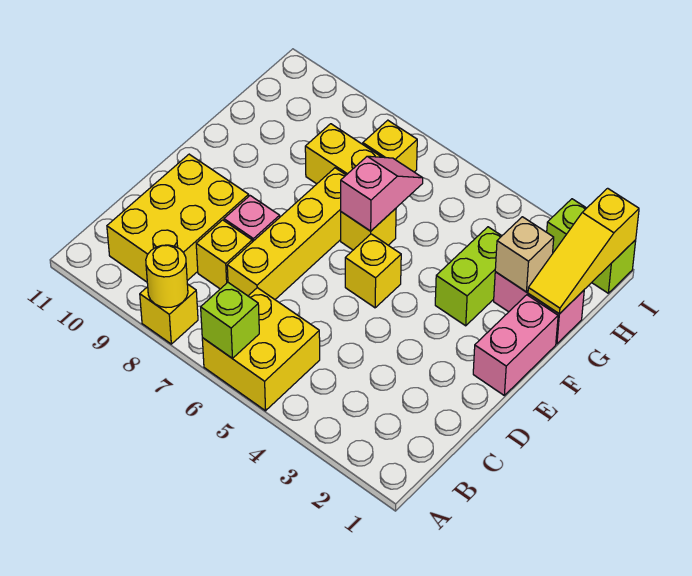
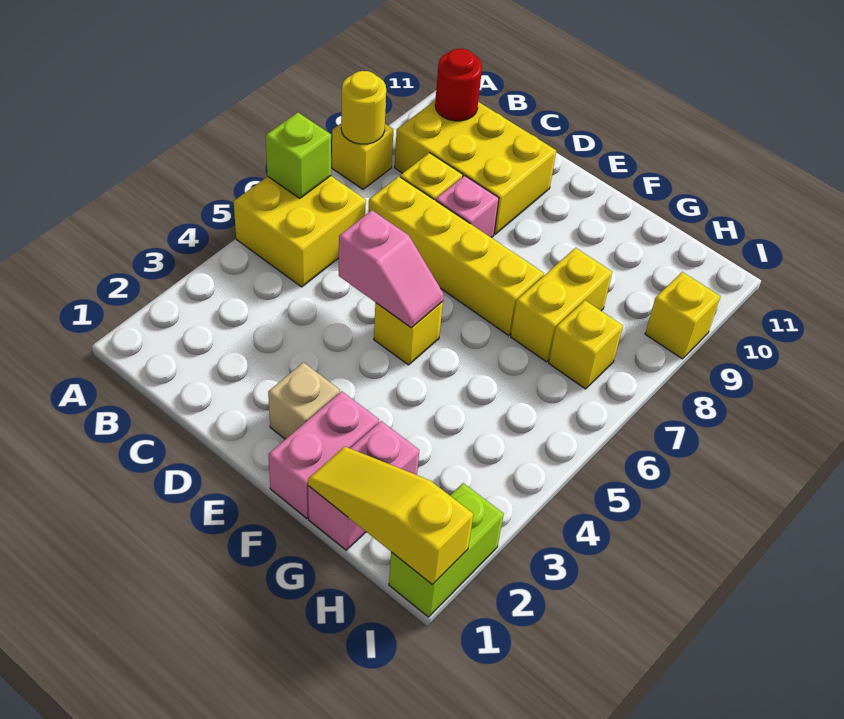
none -> red 1x1 round brick [435,49,482,121]
pink 1x2 brick [473,295,558,395] -> pink 1x2 brick turned to [268,391,379,518]
lime 1x2 brick [435,227,501,326] -> none
yellow 1x1 brick [341,209,396,250] -> yellow 1x1 brick moved to [645,272,721,359]
pink 1x2 slope [341,156,423,231] -> pink 1x2 slope moved to [339,210,444,328]
tan 1x1 brick [495,217,554,292] -> tan 1x1 brick moved to [268,362,340,439]

